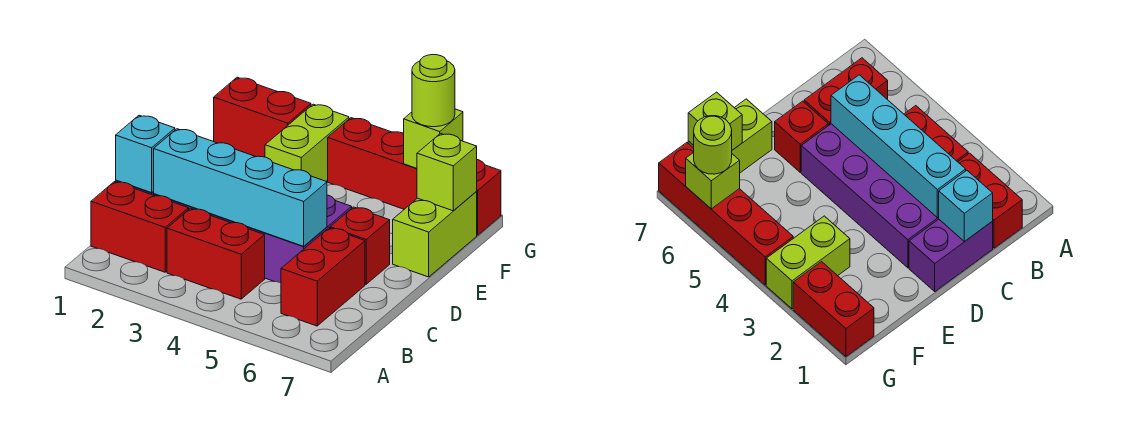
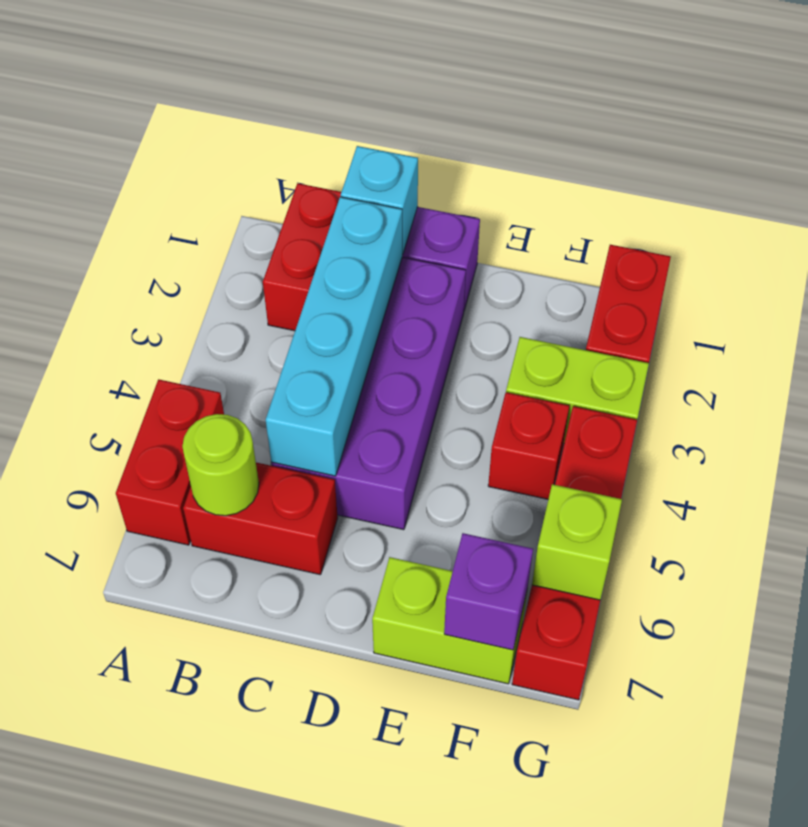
red 1x2 brick [167,208,265,299] -> red 1x2 brick moved to [116,379,224,545]
red 1x1 brick [330,207,390,284] -> red 1x1 brick moved to [488,392,569,499]
lime 1x1 brick [417,133,477,211] -> purple 1x1 brick [444,533,533,650]
lime 1x1 round brick [412,55,455,127] -> lime 1x1 round brick moved to [182,414,259,516]

